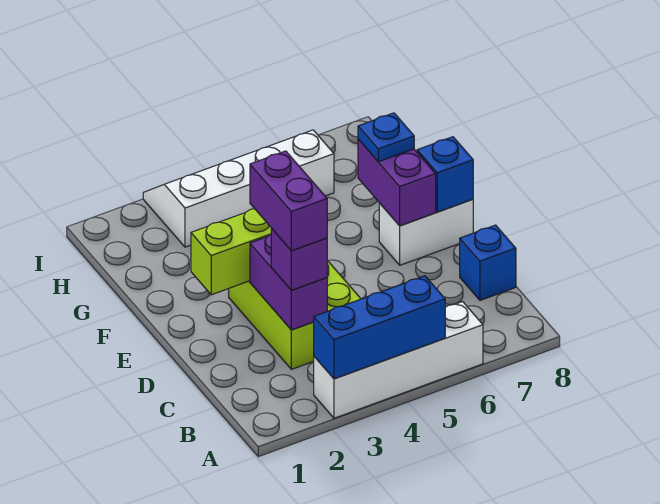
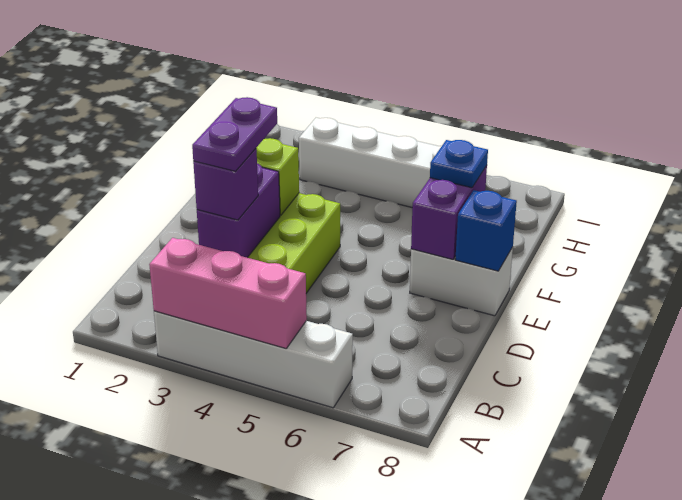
blue 1x3 brick [314,276,445,379] -> pink 1x3 brick [149,238,307,348]
purple 1x2 brick [250,151,327,251] -> purple 1x2 plate [192,97,277,171]
blue 1x1 brick [460,225,516,300] -> none

